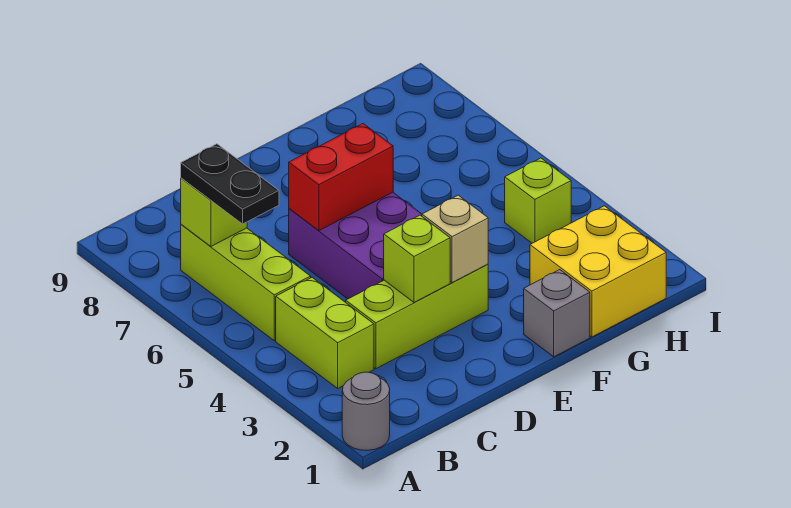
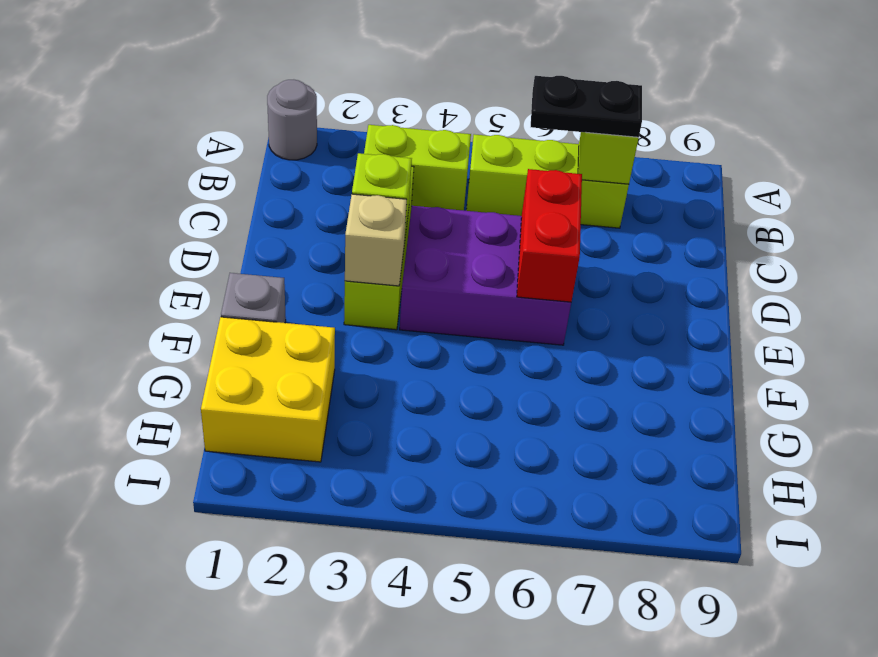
lime 1x1 brick [505,158,571,243] -> none

